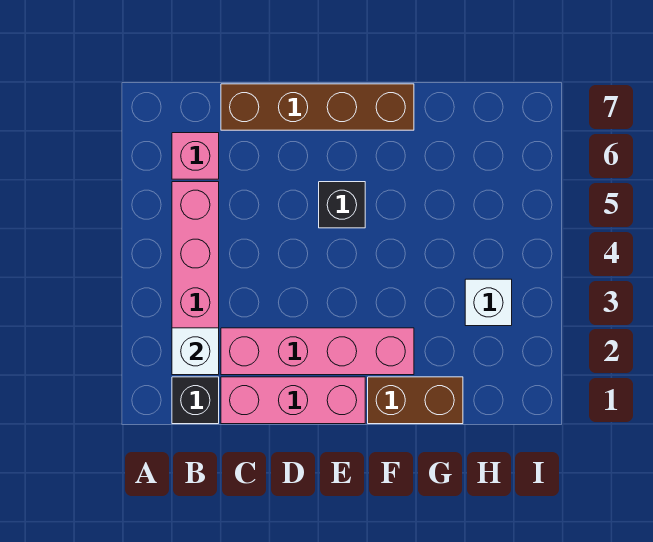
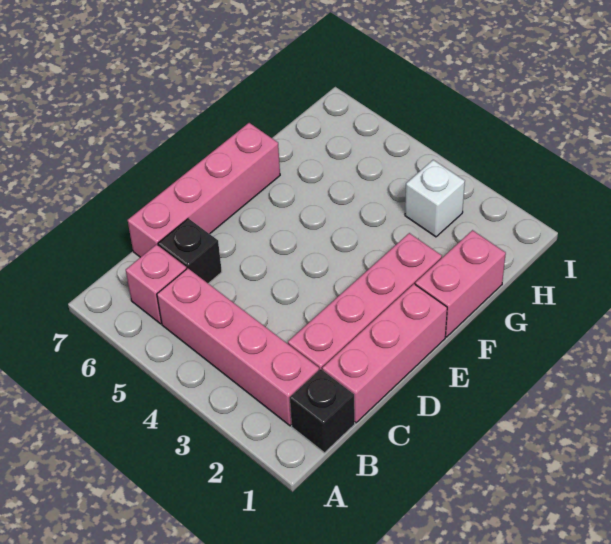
white 1x1 brick [172,328,219,375] -> none
brown 1x4 brick [221,84,414,130] -> pink 1x4 brick [128,123,280,257]
black 1x1 brick [319,182,365,228] -> black 1x1 brick moved to [158,218,222,284]
brown 1x2 brick [368,377,463,424] -> pink 1x2 brick [415,230,506,337]

